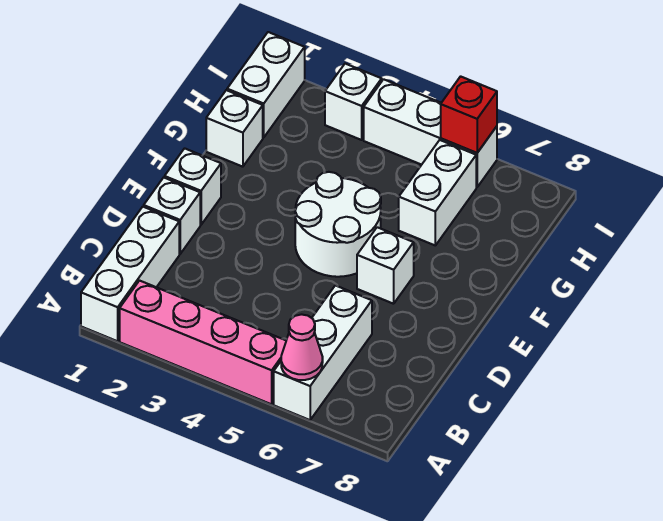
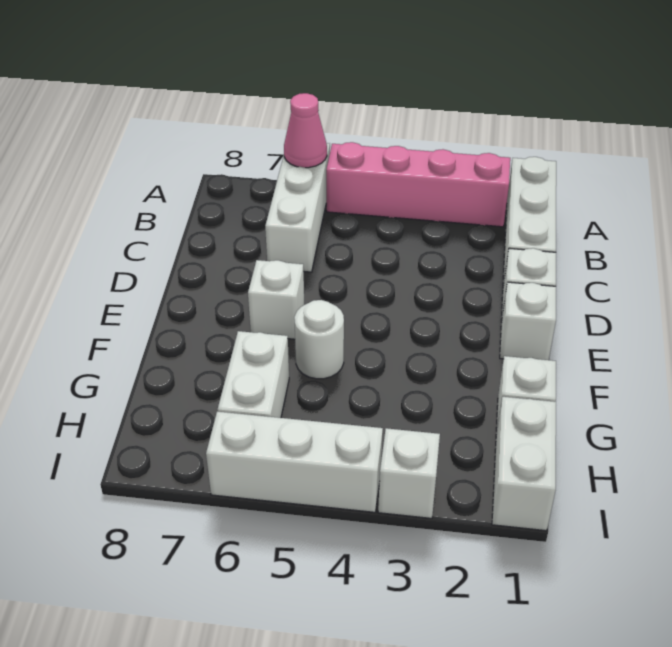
white 2x2 round brick [295,172,381,277] -> white 1x1 round brick [294,300,344,379]
red 1x1 brick [441,76,497,153] -> none

